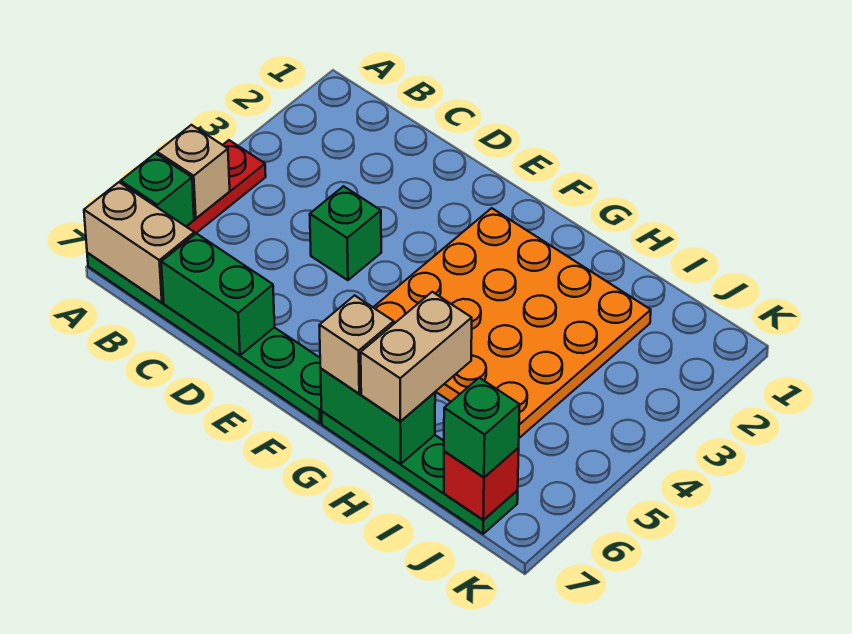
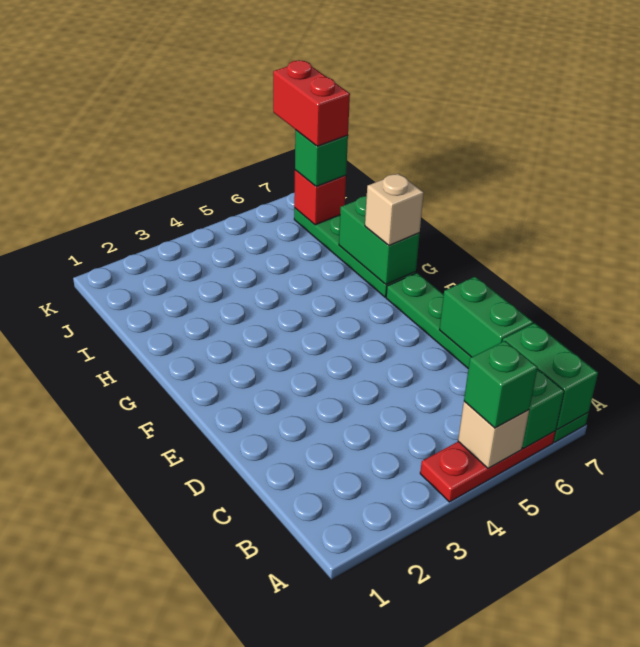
tan 1x2 brick [84,182,195,303] -> green 1x2 brick [503,323,598,429]
green 1x1 brick [310,186,381,280] -> green 1x1 brick moved to [464,341,538,428]
orange 4x4 plate [373,208,651,438] -> none
tan 1x2 brick [361,292,472,422] -> none
none -> red 1x2 brick [273,60,350,146]

